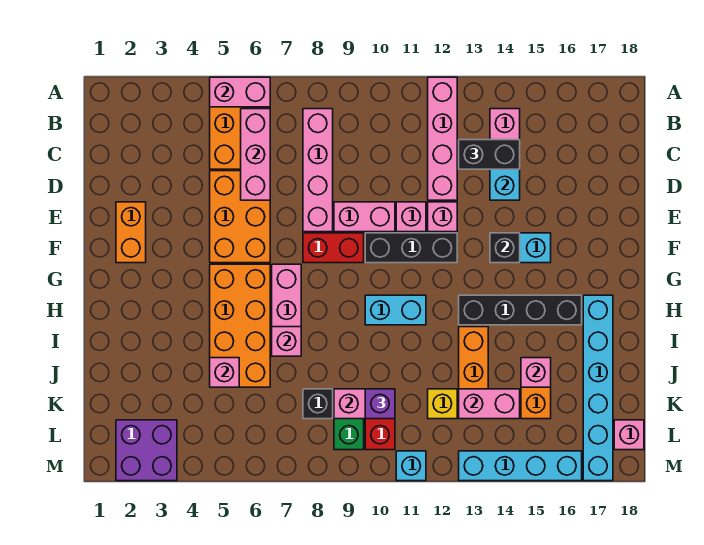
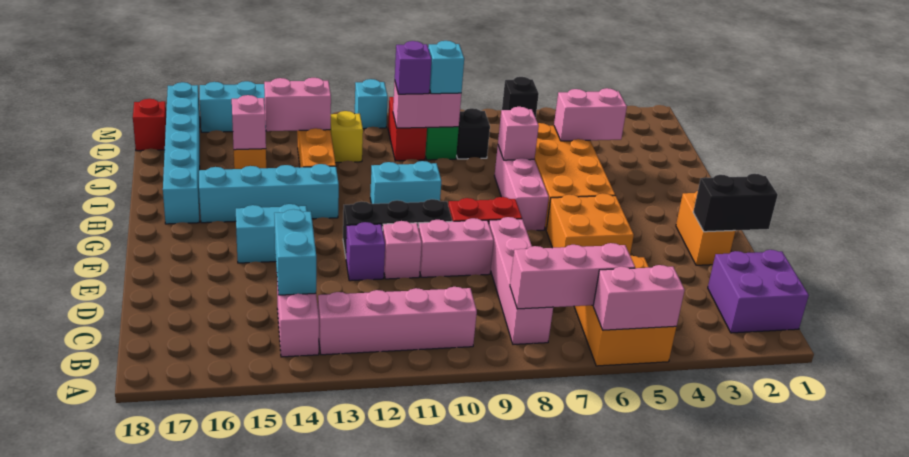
pink 1x4 brick [428,77,457,200] -> pink 1x4 brick turned to [318,287,477,355]
pink 1x3 brick [241,109,270,200] -> pink 1x3 brick turned to [510,243,635,309]
black 1x2 brick [459,140,520,169] -> black 1x2 brick moved to [693,174,778,232]
orange 2x3 brick [210,171,270,263] -> orange 2x2 brick [546,193,634,254]
pink 1x1 brick [428,202,457,232] -> purple 1x1 brick [346,222,385,281]
black 1x1 brick [490,233,520,263] -> black 1x1 brick moved to [502,77,539,117]
black 1x4 brick [459,295,582,325] -> cyan 1x4 brick [199,164,339,223]
pink 1x1 brick [210,358,239,387] -> pink 1x2 brick [554,88,627,141]
none -> cyan 1x1 brick [428,41,464,94]
purple 2x2 brick [116,420,177,481] -> purple 2x2 brick moved to [708,250,809,333]
pink 1x1 brick [614,420,644,450] -> red 1x1 brick [133,99,166,151]

